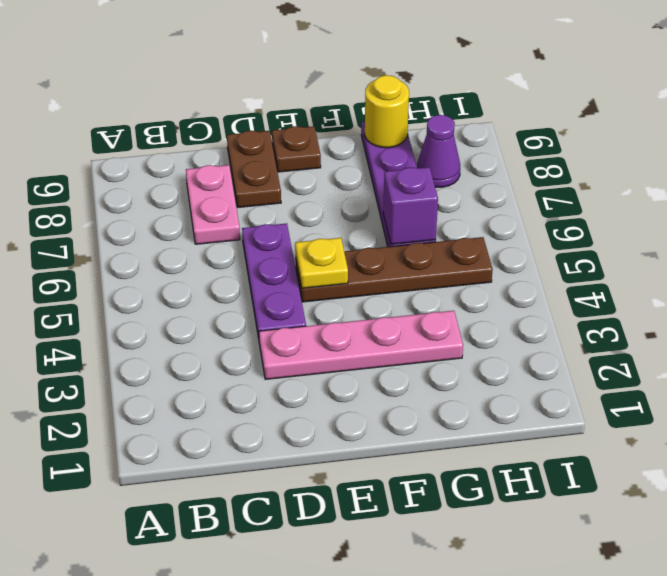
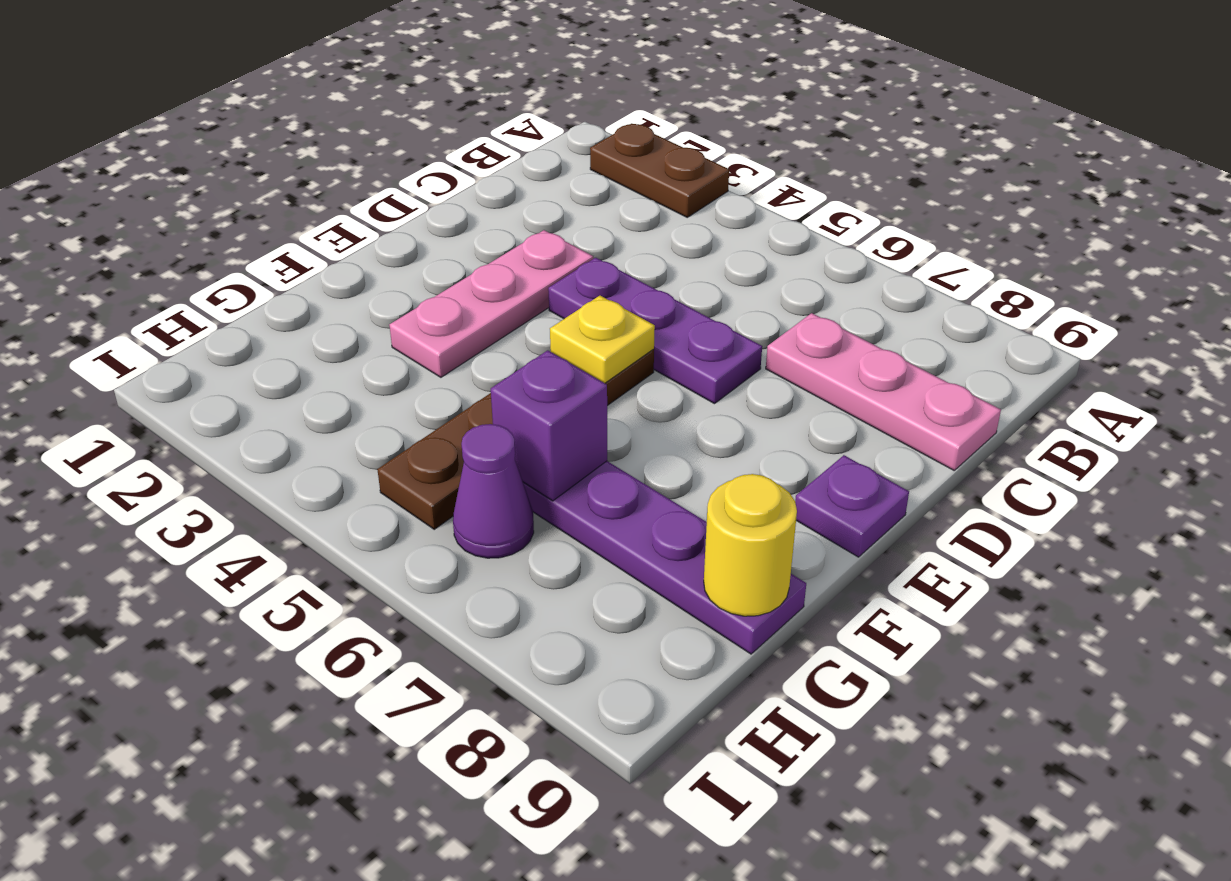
pink 1x2 plate [186,165,240,244] -> pink 1x3 plate [766,313,1001,470]
pink 1x4 plate [259,311,463,379] -> pink 1x3 plate [389,230,593,377]
brown 1x2 plate [227,131,281,208] -> brown 1x2 plate moved to [590,124,729,217]
brown 1x1 plate [272,126,321,172] -> purple 1x1 plate [795,455,909,557]
purple 1x1 cone [417,115,460,187] -> purple 1x1 cone moved to [453,424,534,558]

